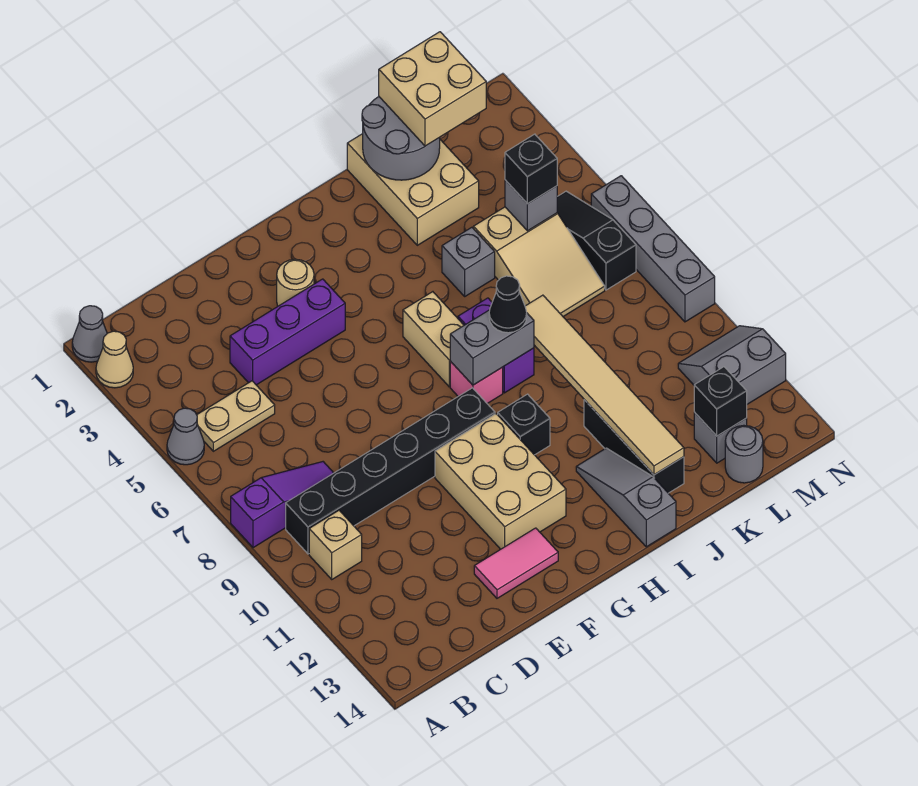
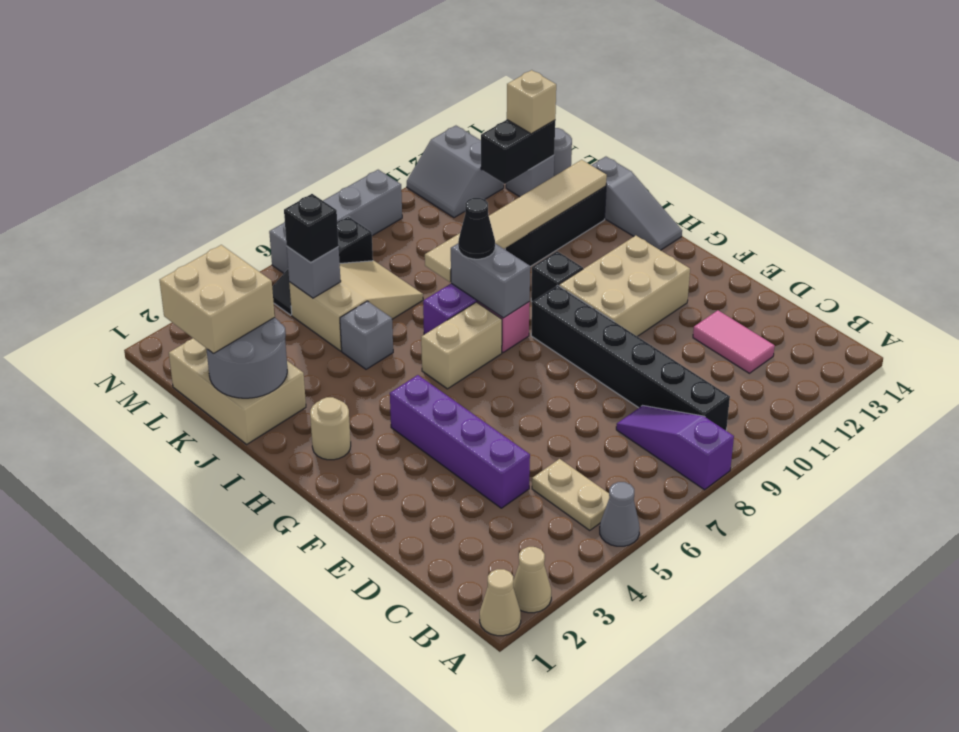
grey 1x1 cone [72,306,107,362] -> tan 1x1 cone [480,569,521,636]
tan 1x1 brick [309,510,362,579] -> tan 1x1 brick moved to [507,70,556,134]
purple 1x3 brick [230,279,345,385] -> purple 1x4 brick [390,375,530,508]
pink 1x2 tile [474,528,558,598] -> pink 1x2 tile moved to [693,310,775,373]
tan 1x1 round brick [277,259,314,306] -> tan 1x1 round brick moved to [310,397,351,460]
grey 1x3 slope [576,448,676,547] -> grey 1x3 slope turned to [591,157,682,250]
tan 2x3 brick [347,134,479,245] -> tan 2x3 brick turned to [169,338,306,444]
black 1x1 brick [694,367,747,436] -> black 1x2 brick [481,120,555,184]

